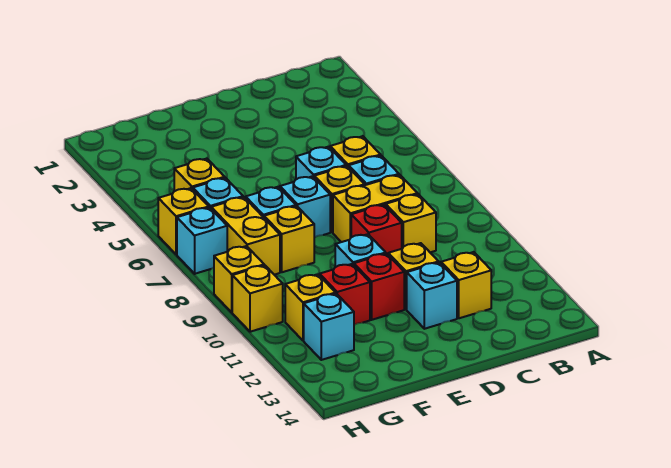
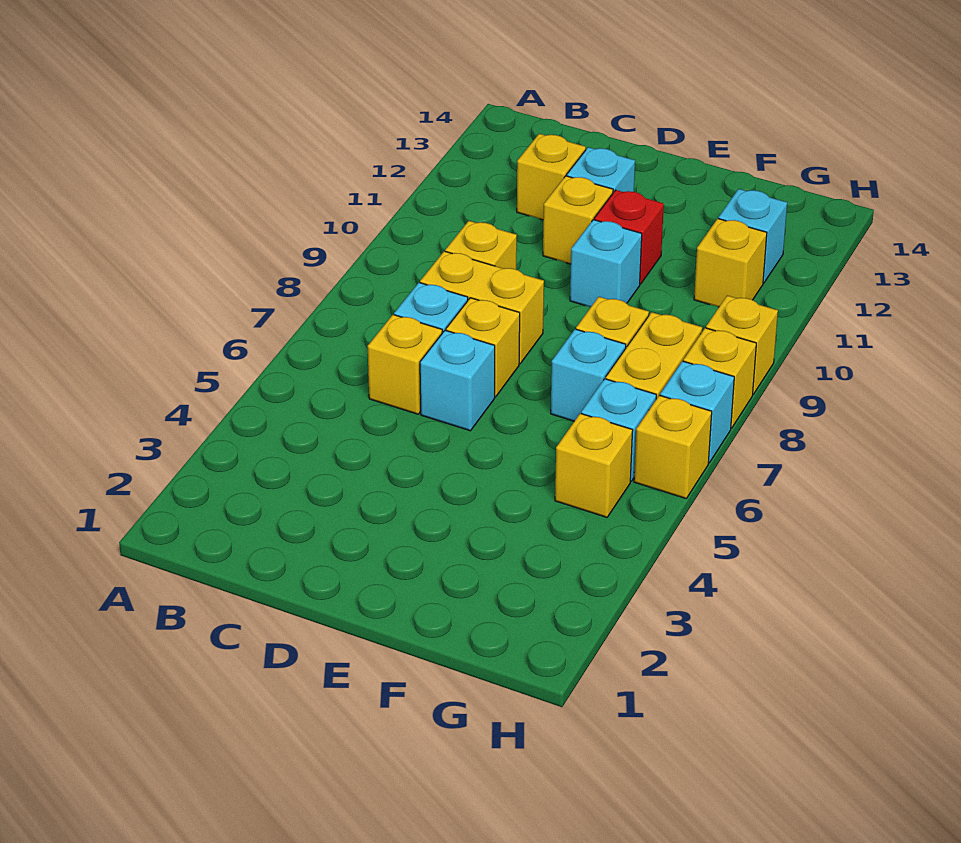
red 1x1 brick [351,205,402,254] -> none
cyan 1x1 brick [280,176,330,238] -> none
red 1x1 brick [319,264,370,325] -> none
yellow 1x1 brick [232,265,283,332] -> yellow 1x1 brick moved to [683,328,756,428]

